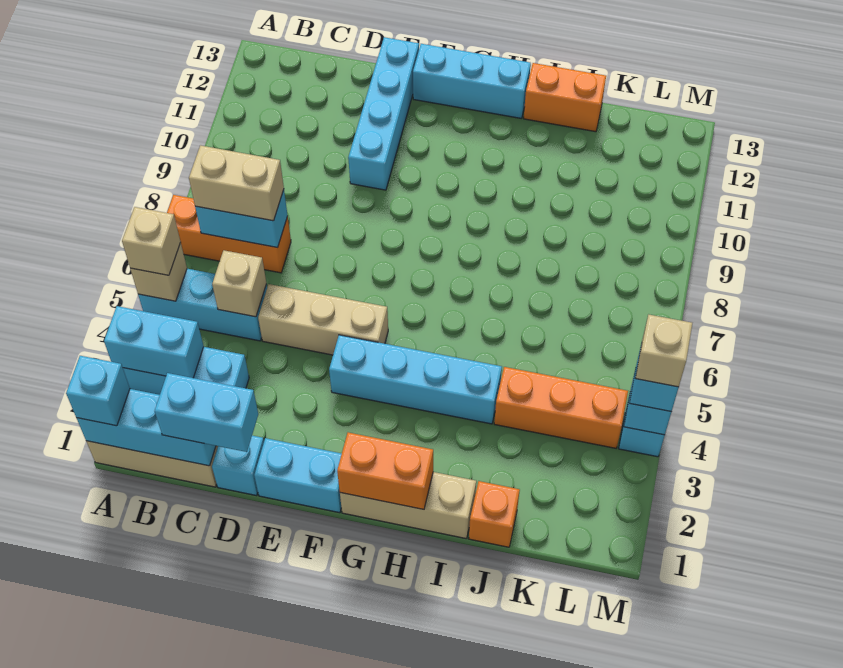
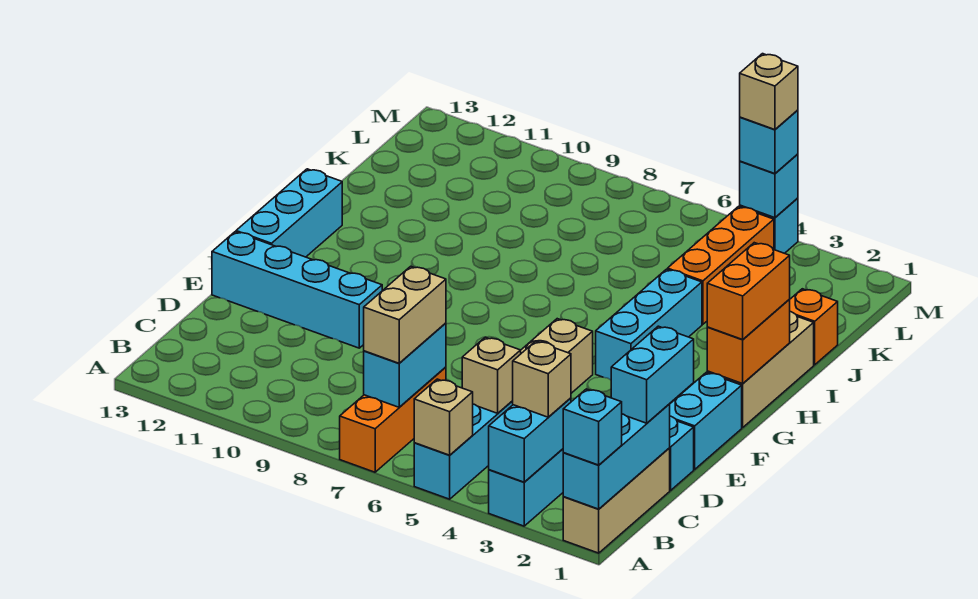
tan 1x1 brick [122,207,181,275] -> tan 1x1 brick moved to [513,341,571,417]
cyan 1x4 brick [329,335,502,424] -> cyan 1x3 brick [596,269,702,380]
orange 1x2 brick [524,63,606,132] -> orange 1x2 brick moved to [707,243,790,340]

